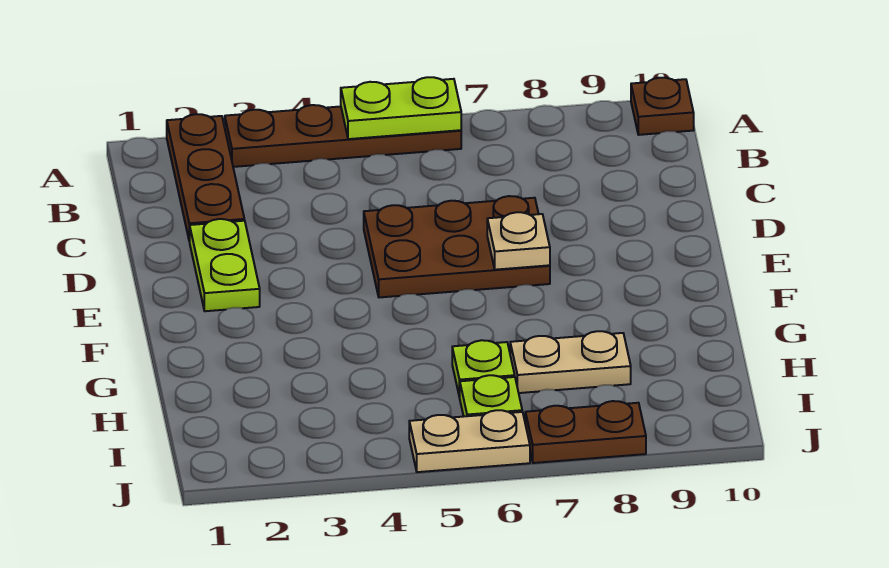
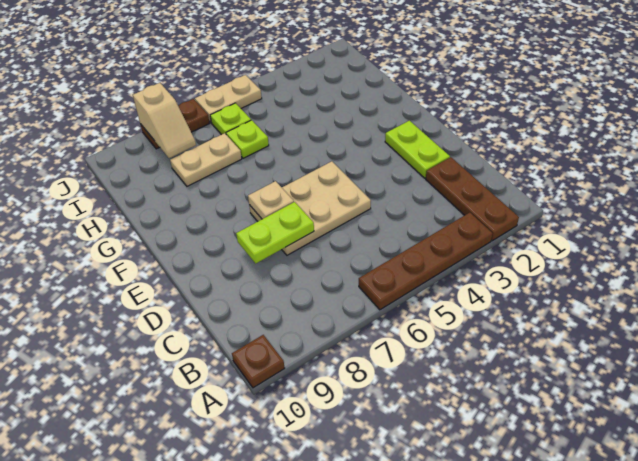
lime 1x2 plate [341,77,461,139] -> lime 1x2 plate moved to [236,202,314,263]
brown 2x3 plate [364,196,550,297] -> tan 2x3 plate [249,161,371,255]
none -> tan 1x2 slope [133,83,196,158]

